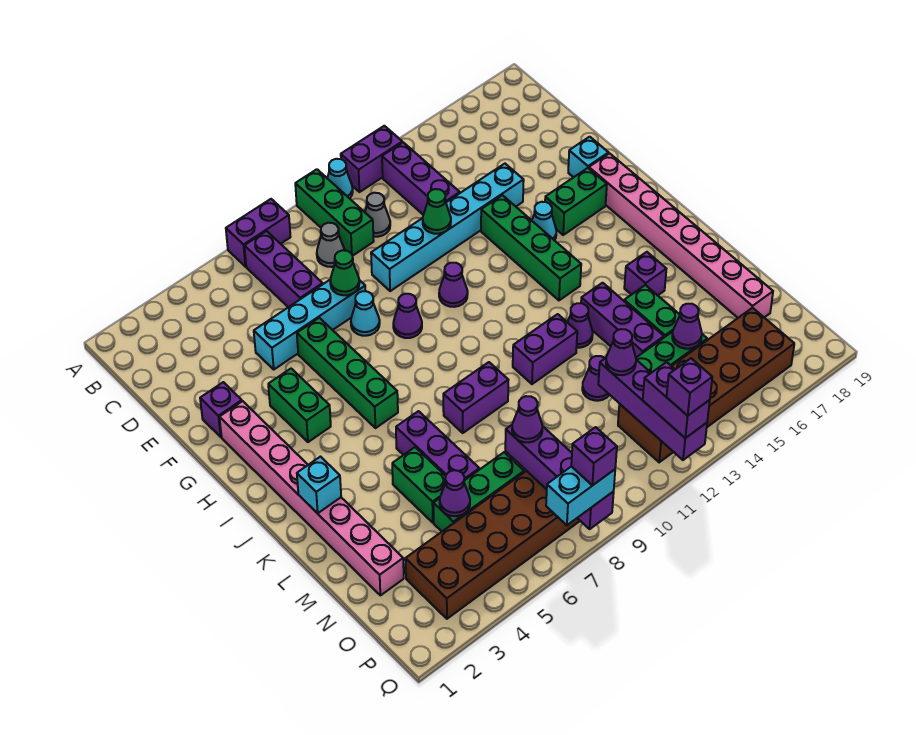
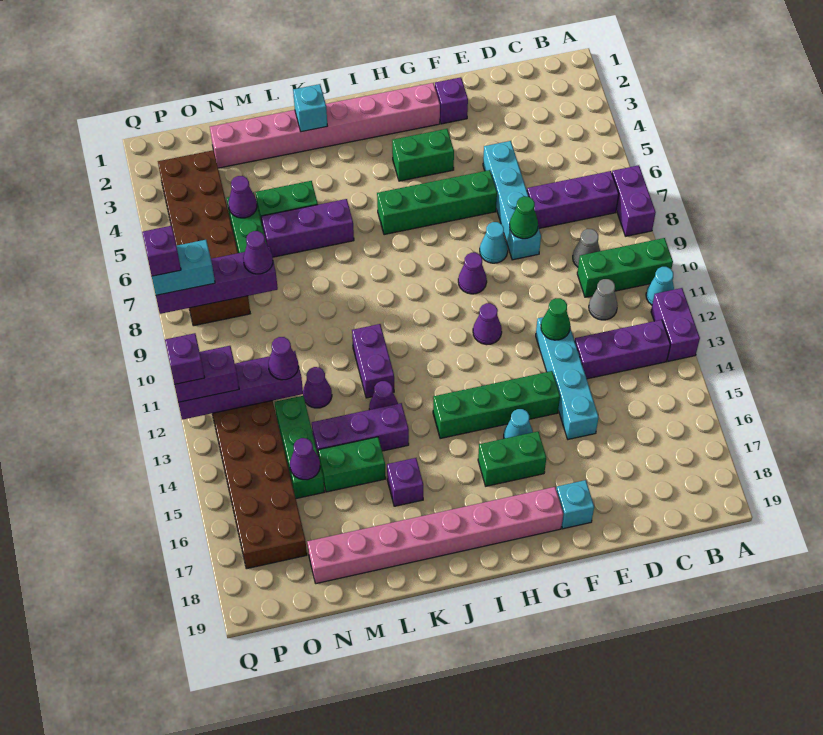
cyan 1x6 brick [371,164,524,291] -> cyan 1x4 brick [536,317,599,439]
green 1x2 brick [545,168,607,235] -> green 1x2 brick turned to [478,431,546,486]
purple 1x2 brick [443,362,508,433] -> none
cyan 1x2 brick [546,466,615,525] -> cyan 1x2 brick turned to [152,240,215,295]

